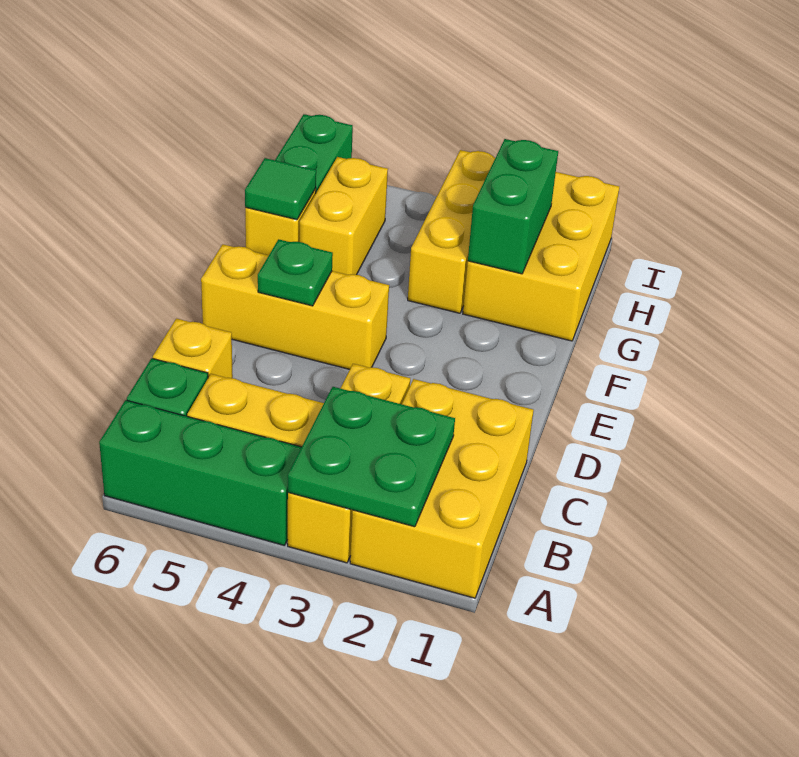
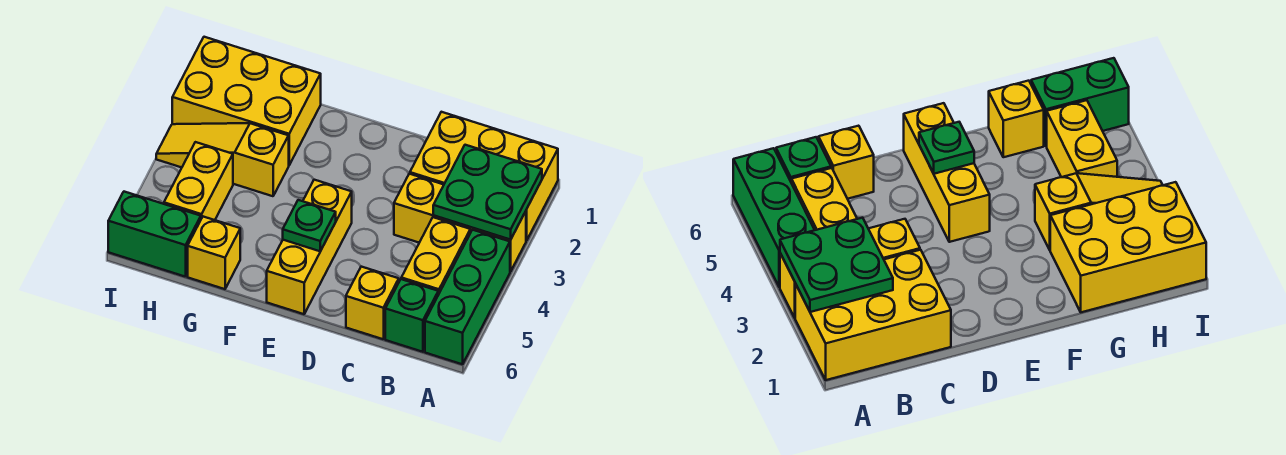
green 1x2 brick [468,139,558,274] -> none
yellow 1x3 brick [408,150,495,313] -> yellow 1x3 slope [156,123,289,196]
yellow 1x2 brick [300,157,388,275] -> yellow 1x2 brick turned to [164,142,233,220]
green 1x1 tile [245,158,316,220] -> none

